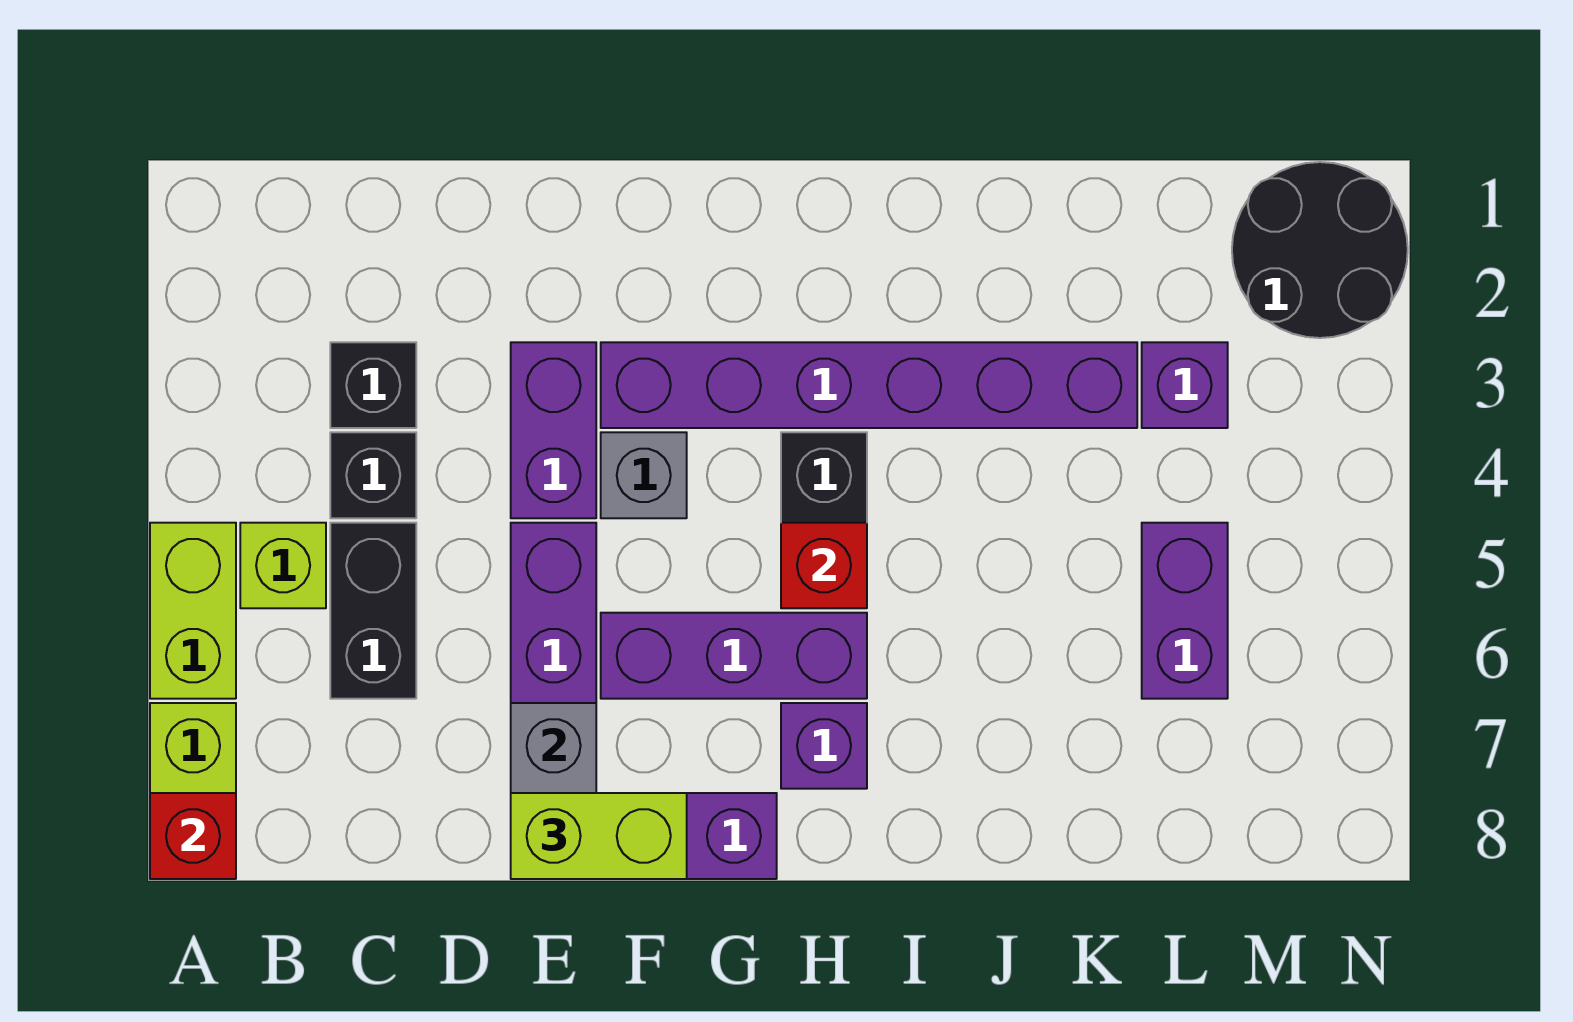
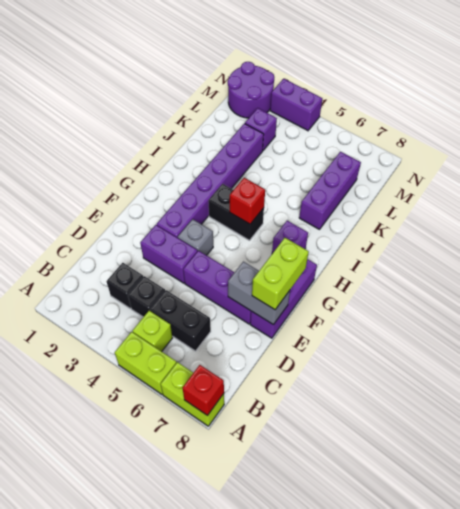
purple 1x3 brick [601,613,867,699] -> purple 1x3 brick moved to [299,152,361,229]
purple 1x2 brick [1142,523,1228,699] -> purple 1x2 brick moved to [270,79,322,131]
black 2x2 round brick [1232,162,1408,338] -> purple 2x2 round brick [228,62,274,118]

